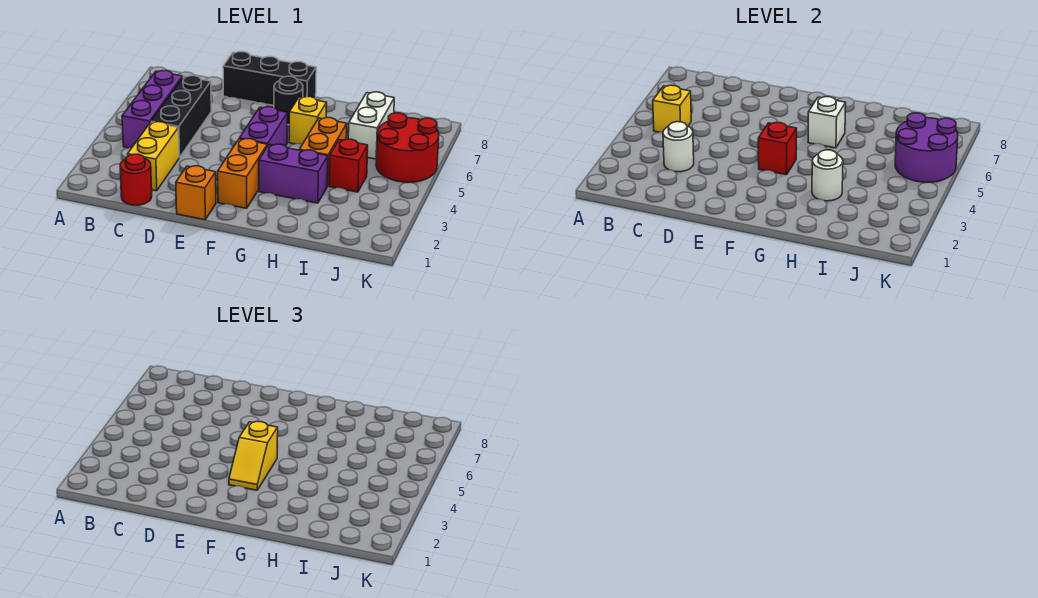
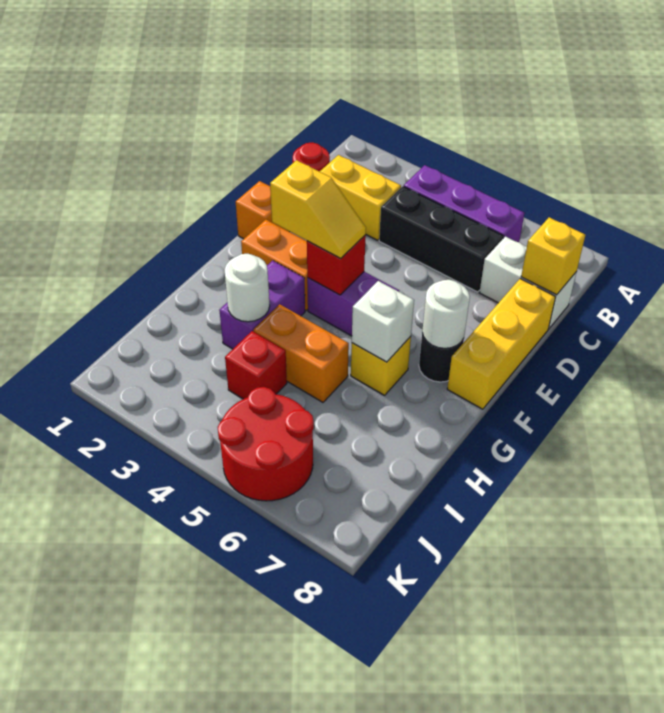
yellow 1x1 brick [653,85,691,132] -> yellow 1x1 brick moved to [521,218,585,295]
white 1x1 round brick [663,122,694,172] -> white 1x1 round brick moved to [422,280,470,348]
black 1x3 brick [223,52,316,106] -> yellow 1x3 brick [447,279,555,409]
yellow 1x2 slope [229,421,278,490] -> yellow 1x2 slope turned to [270,160,366,258]
white 1x2 brick [348,92,394,159] -> white 1x2 brick moved to [479,237,576,329]
purple 2x2 round brick [895,113,958,182] -> none

